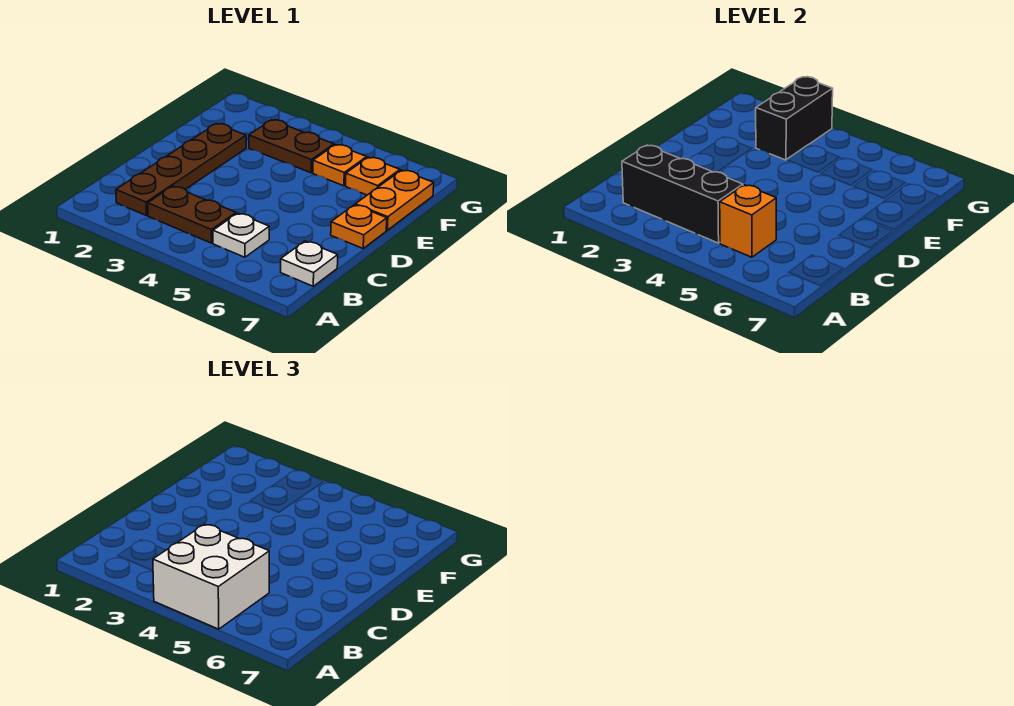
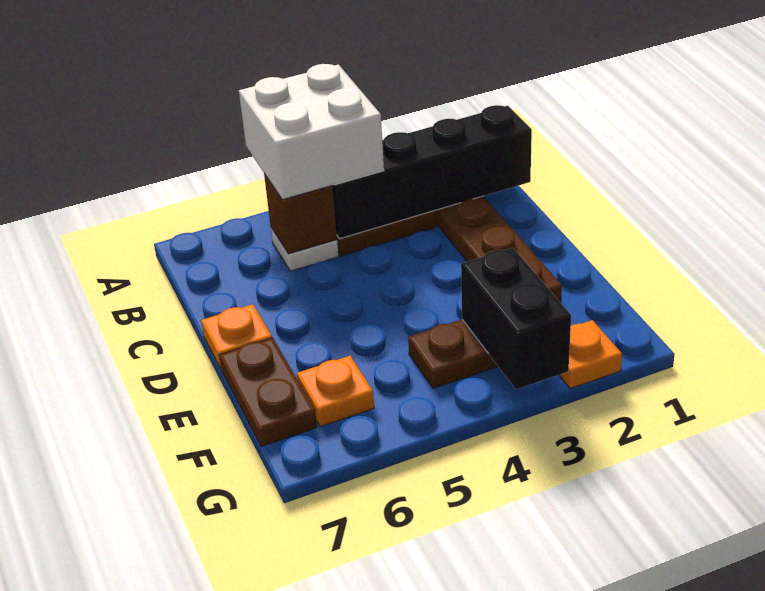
black 1x3 brick [622,145,743,243] -> black 1x4 brick [332,105,532,239]
orange 1x1 brick [720,185,776,257] -> brown 1x1 brick [264,174,337,254]
white 1x1 plate [281,241,338,286] -> none
orange 1x2 plate [355,170,434,230] -> brown 1x2 plate [220,338,317,446]
orange 1x1 plate [313,145,367,186] -> orange 1x1 plate moved to [559,320,622,389]

